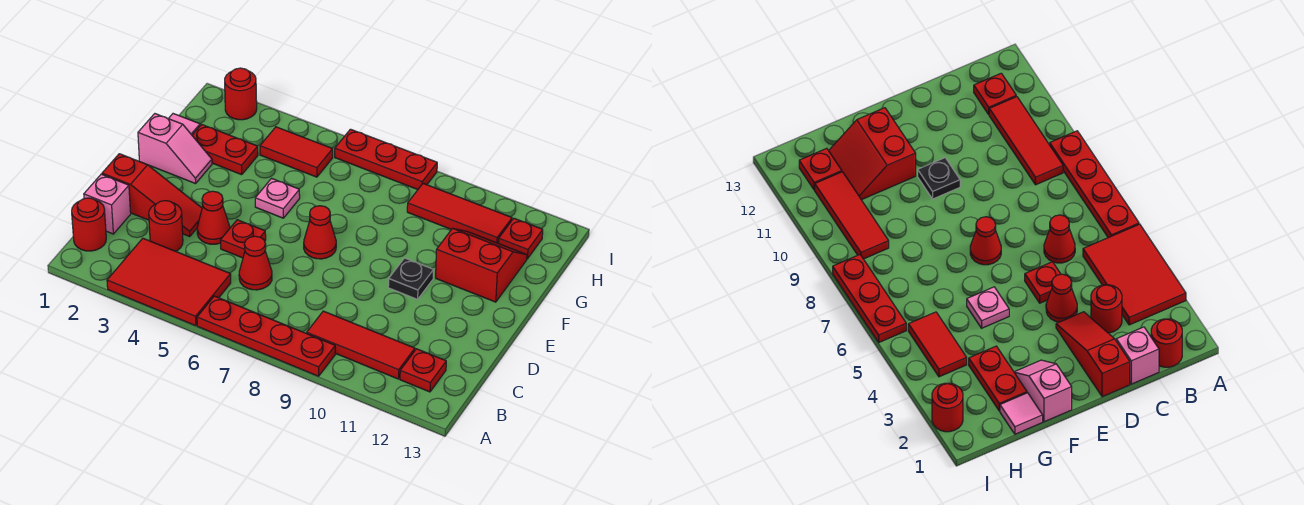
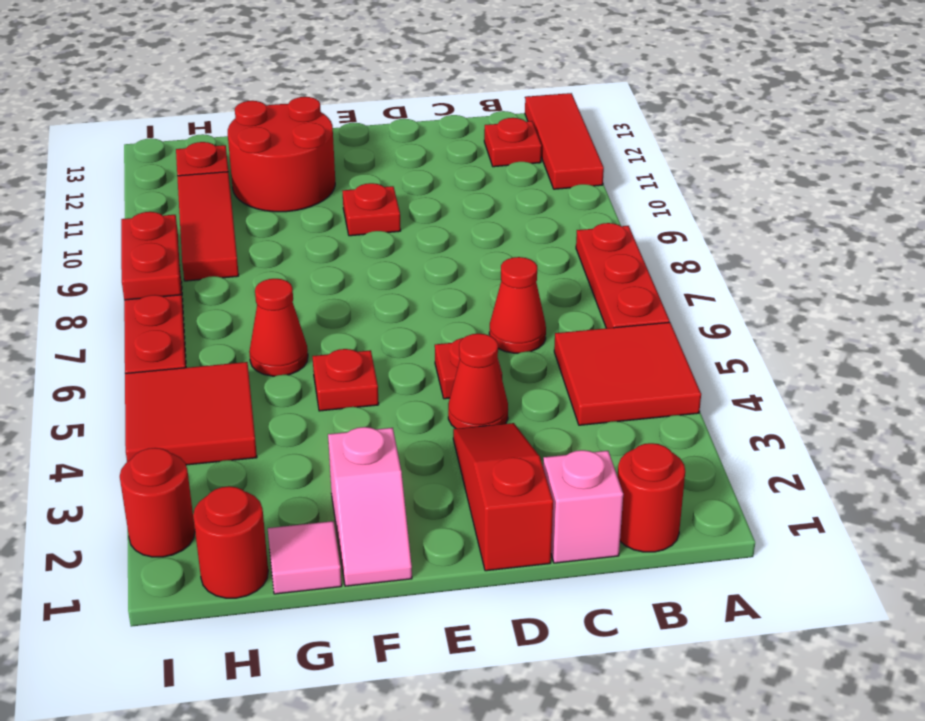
red 2x3 tile [107,238,231,326] -> red 2x2 tile [554,322,701,425]
red 1x4 plate [197,296,335,376] -> red 1x3 plate [576,223,670,328]
red 1x3 tile [307,311,415,379] -> red 1x3 tile moved to [525,93,604,189]
red 1x1 round brick [149,201,183,251] -> red 1x1 round brick moved to [193,486,268,598]
red 1x1 cone [304,206,336,259] -> red 1x1 cone moved to [249,279,308,376]
black 1x1 plate [388,258,434,299] -> red 1x1 plate [343,183,401,236]
pink 1x2 slope [138,114,212,184] -> pink 1x2 slope turned to [328,427,412,586]
pink 1x1 plate [255,178,300,218] -> red 1x1 plate [313,349,379,411]
red 2x2 slope [436,228,527,302] -> red 2x2 round brick [228,97,335,212]
red 1x2 plate [192,125,258,175] -> red 1x2 plate moved to [121,212,181,300]
red 1x2 tile [260,127,333,177] -> red 2x2 tile [125,362,257,465]

